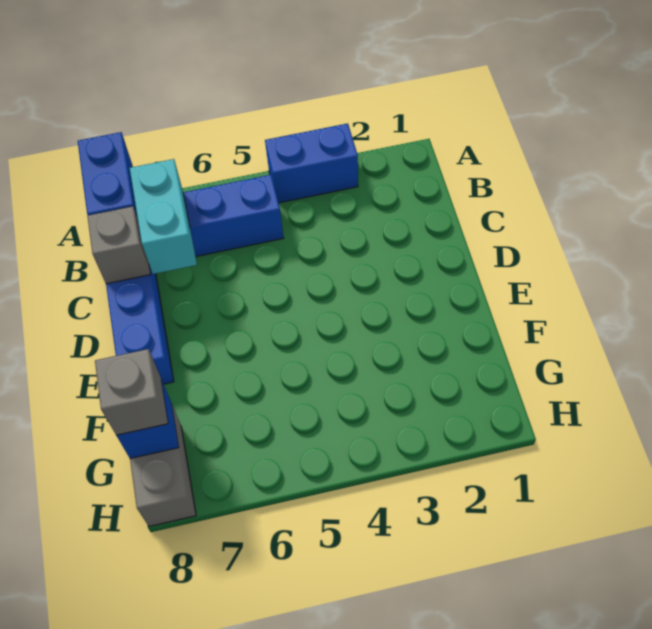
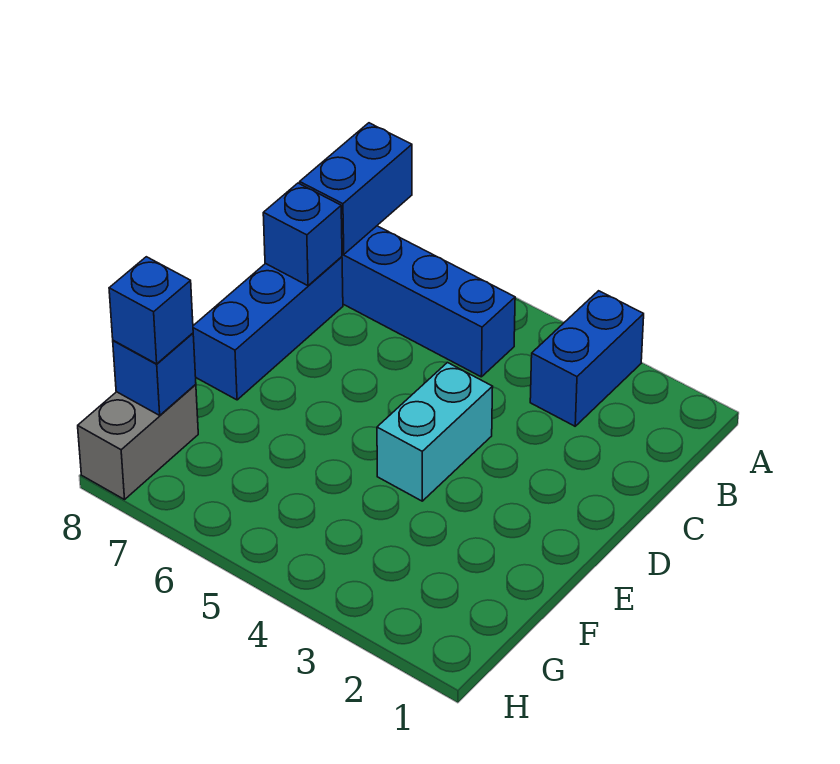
blue 1x2 brick [265,123,358,203] -> blue 1x2 brick turned to [530,291,644,426]
cyan 1x2 brick [130,159,197,274] -> cyan 1x2 brick moved to [377,363,493,501]
grey 1x1 brick [87,206,150,284] -> blue 1x1 brick [263,183,342,286]
grey 1x1 brick [95,349,168,435] -> blue 1x1 brick [109,257,193,364]

